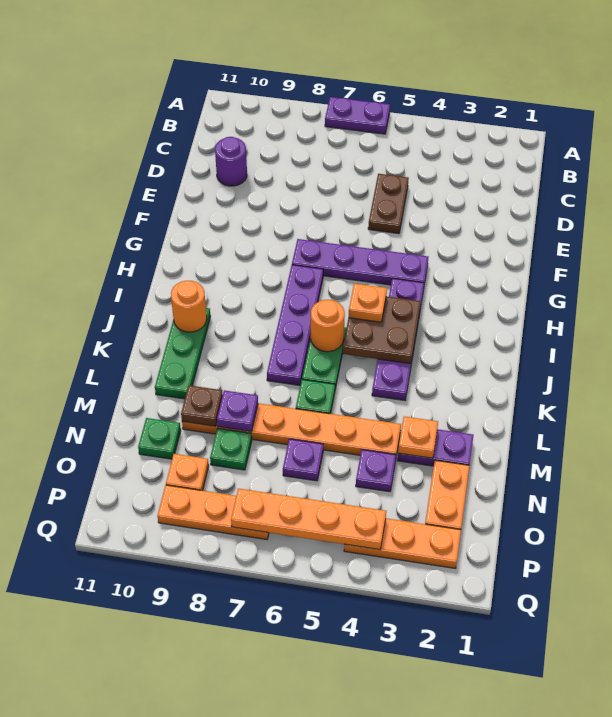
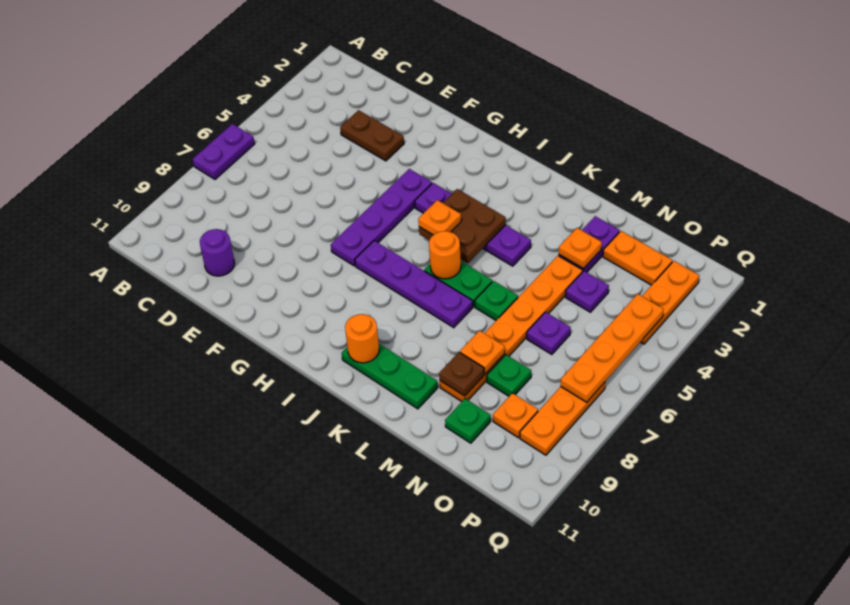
brown 1x2 plate [368,174,409,234] -> brown 1x2 plate moved to [340,110,404,161]
purple 1x1 plate [217,390,258,432] -> orange 1x1 plate [460,331,505,374]

